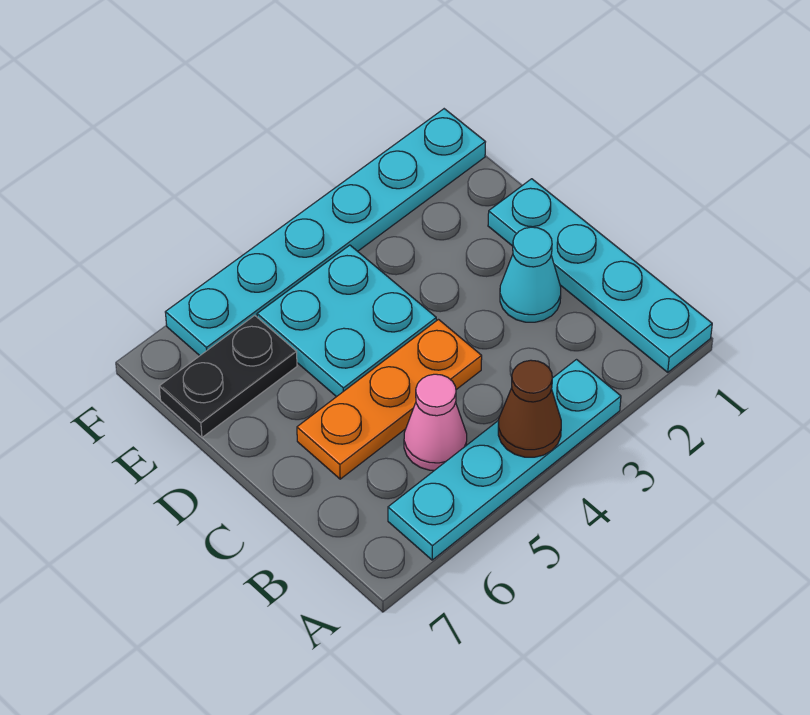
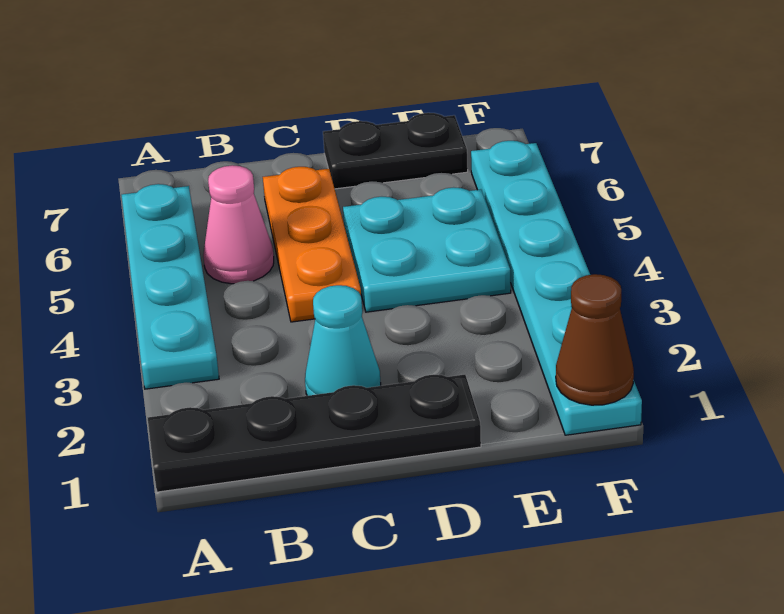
cyan 1x4 plate [488,179,712,372] -> black 1x4 plate [148,375,481,492]
brown 1x1 cone [498,360,561,457] -> brown 1x1 cone moved to [556,274,634,405]
black 1x2 plate [159,315,297,437] -> black 1x2 plate turned to [323,113,468,189]

